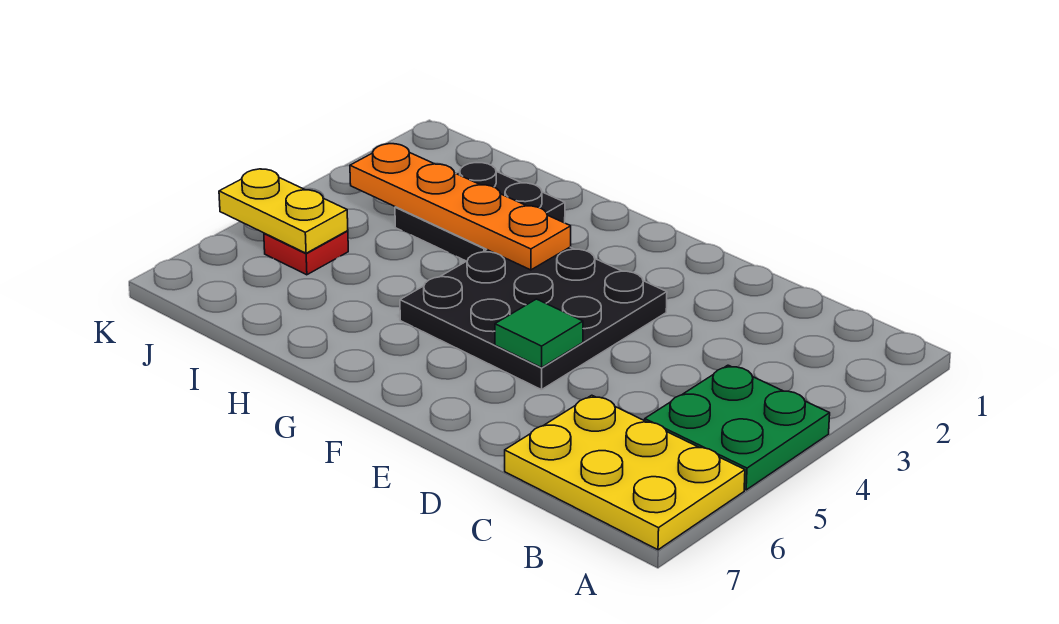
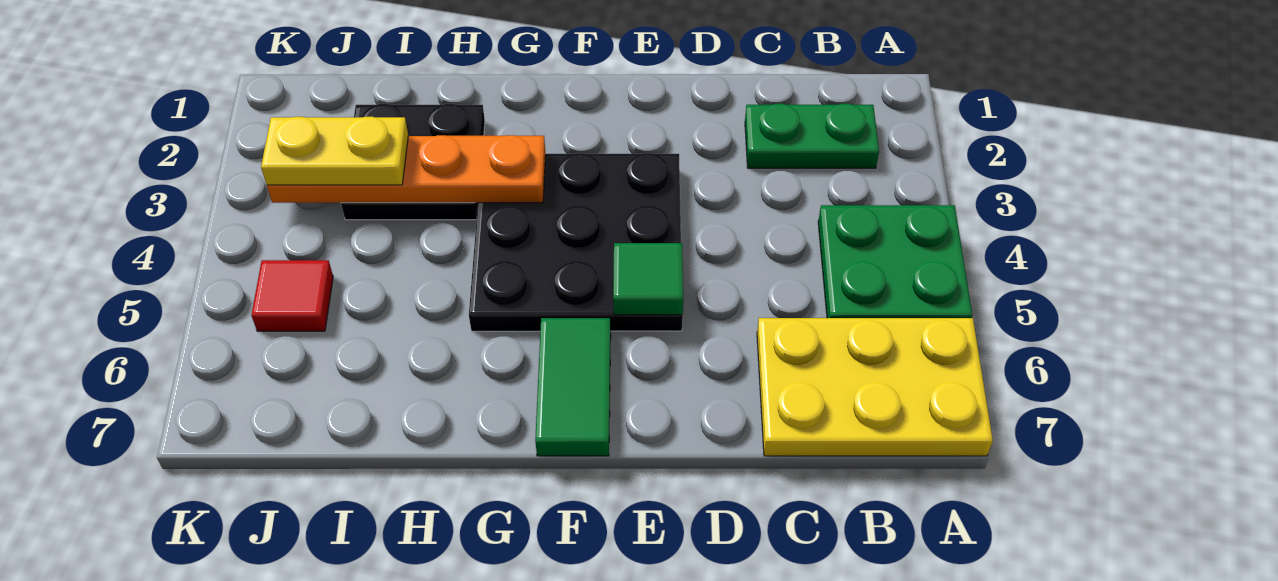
none -> green 1x2 plate [745,104,879,168]
none -> green 1x2 tile [535,318,611,456]
red 1x1 plate [264,231,348,275] -> red 1x1 tile [251,260,333,331]
yellow 1x2 plate [219,169,348,253] -> yellow 1x2 plate moved to [261,117,408,185]

